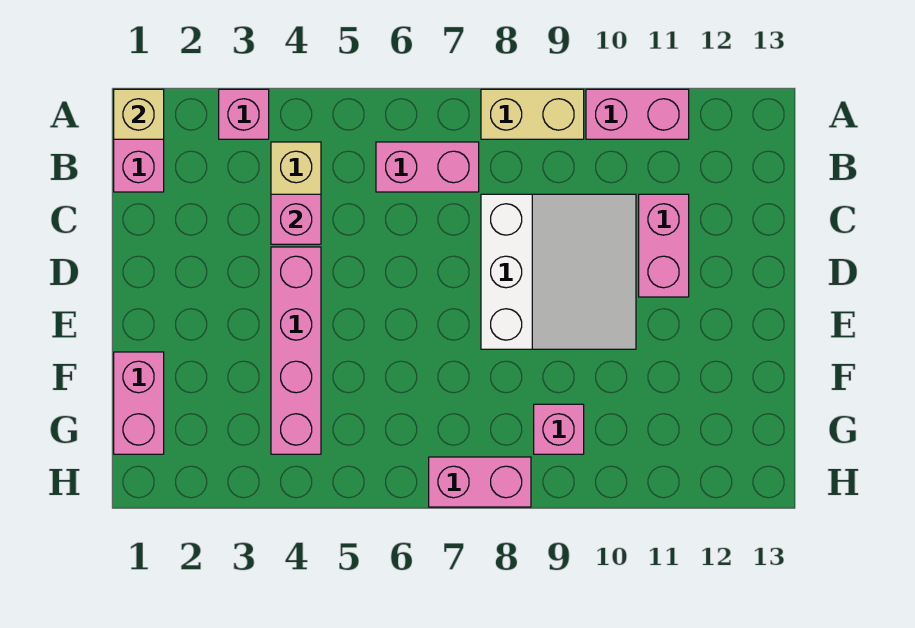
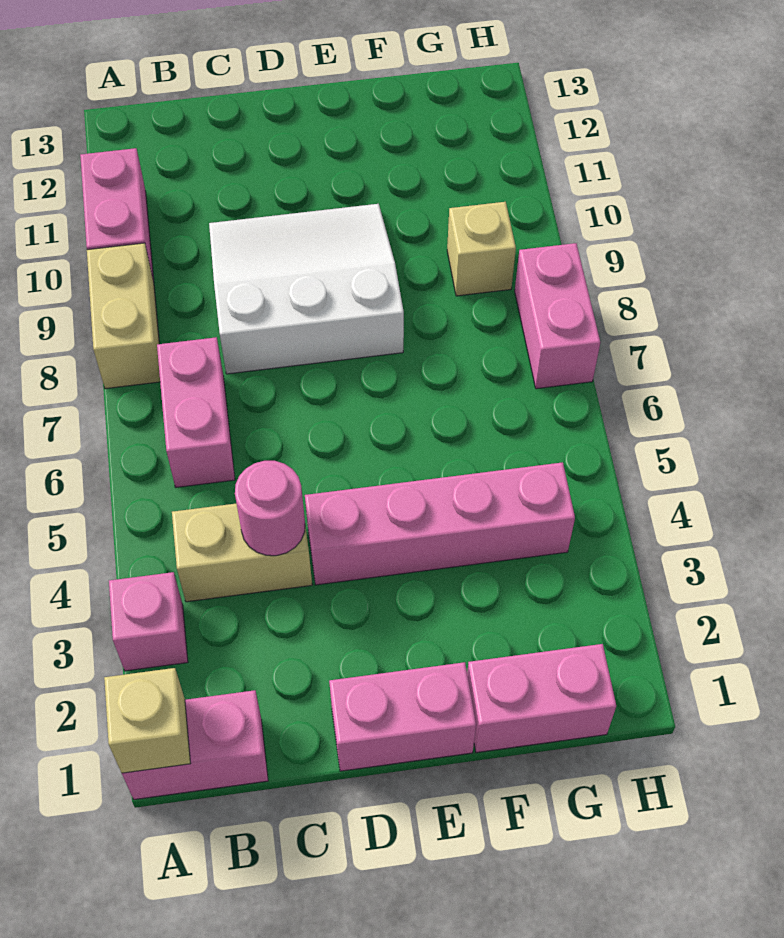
pink 1x1 brick [271,194,321,244] -> pink 1x1 round brick [235,461,305,556]
pink 1x2 brick [639,194,689,297] -> pink 1x2 brick moved to [329,662,476,771]
pink 1x1 brick [534,404,584,454] -> tan 1x1 brick [447,202,516,296]

